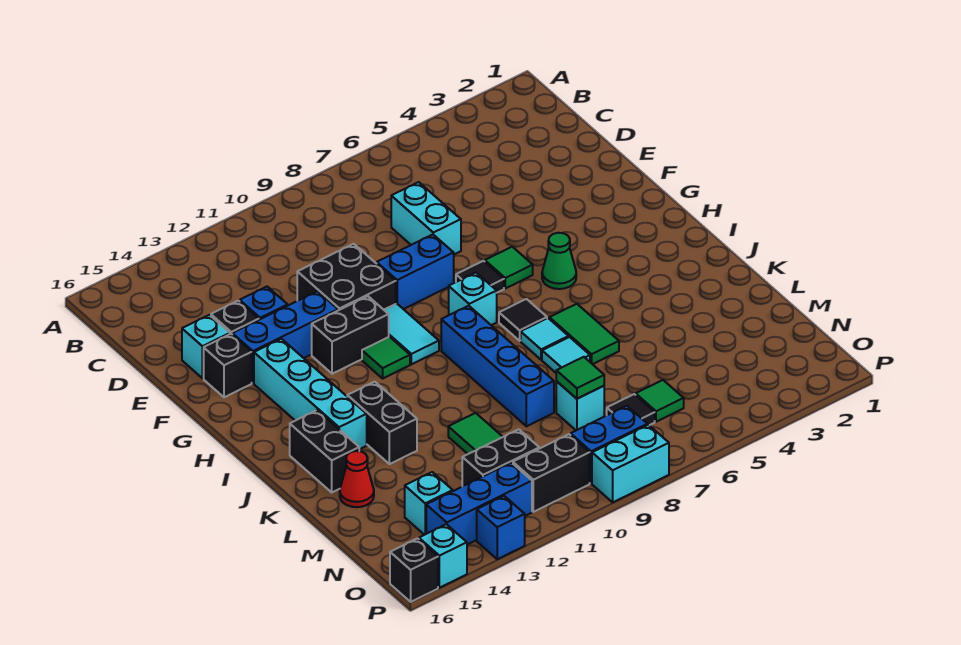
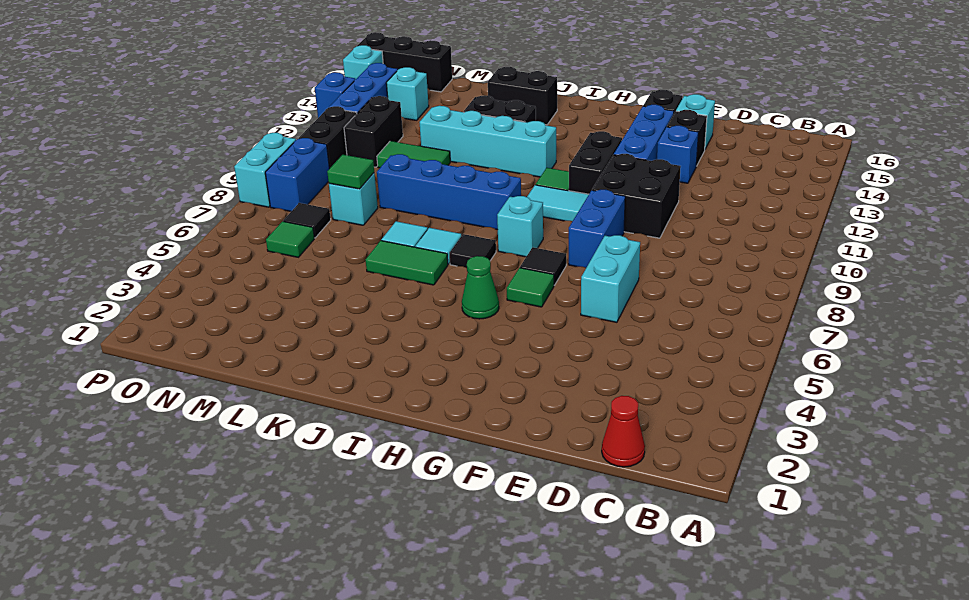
cyan 1x2 brick [391,182,461,254] -> cyan 1x2 brick turned to [581,235,640,322]
cyan 1x4 brick [254,339,367,449] -> cyan 1x4 brick moved to [420,106,556,177]
red 1x1 cone [340,451,374,507] -> red 1x1 cone moved to [602,396,645,467]
black 1x1 brick [390,539,438,602] -> black 1x3 brick [357,32,452,92]

